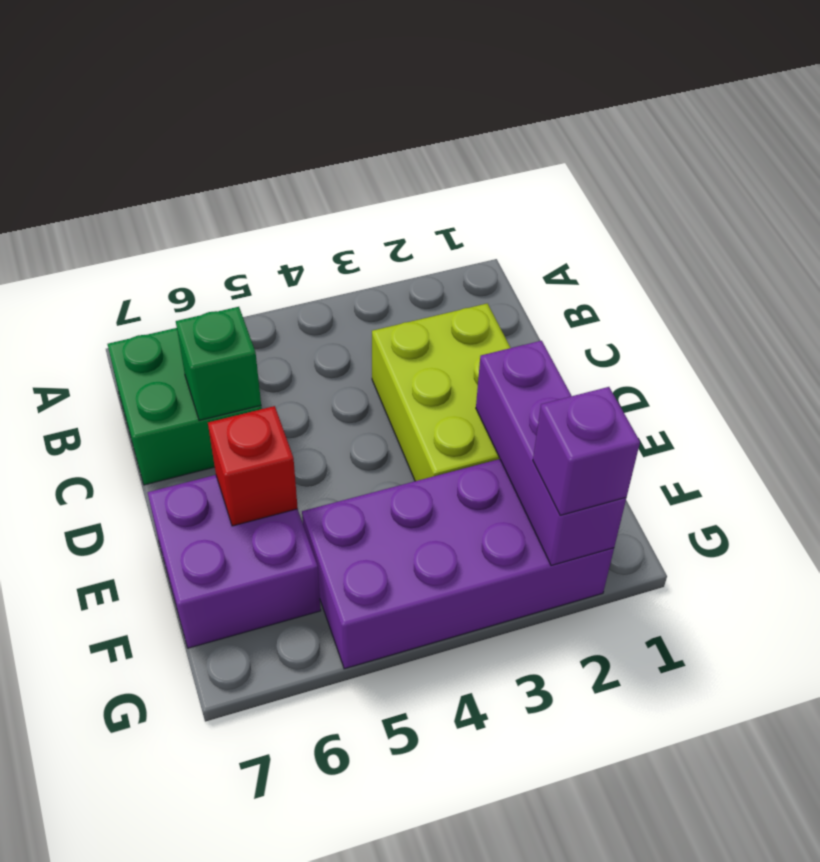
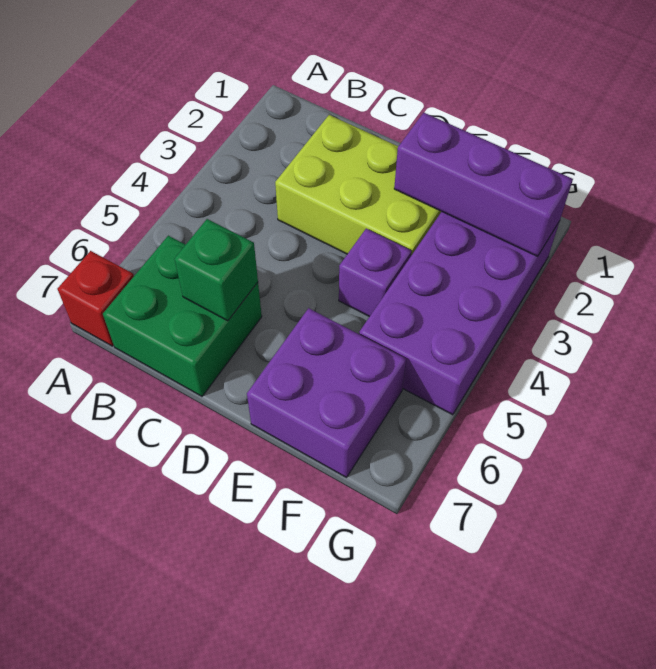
red 1x1 brick [208,406,298,526] -> red 1x1 brick moved to [57,251,134,346]
purple 1x1 brick [533,387,640,515] -> purple 1x1 brick moved to [339,229,412,317]

